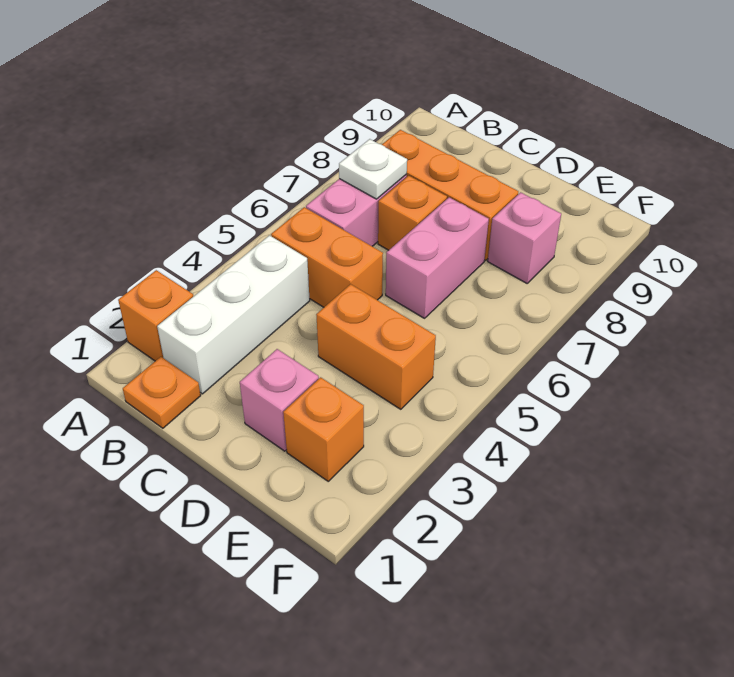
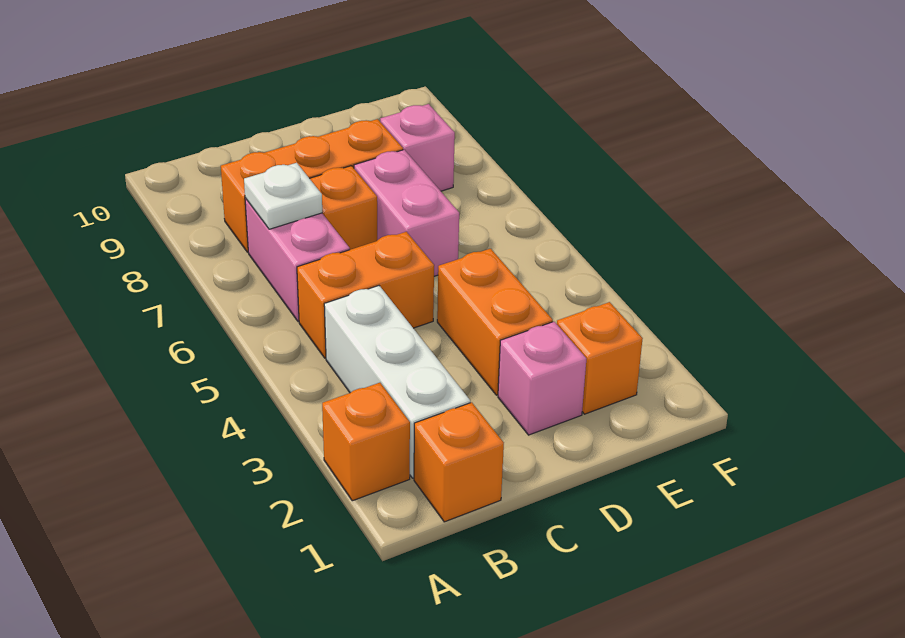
orange 1x1 plate [123,357,201,428] -> orange 1x1 brick [414,402,504,522]
orange 1x2 brick [316,284,436,409] -> orange 1x2 brick turned to [437,249,553,395]

